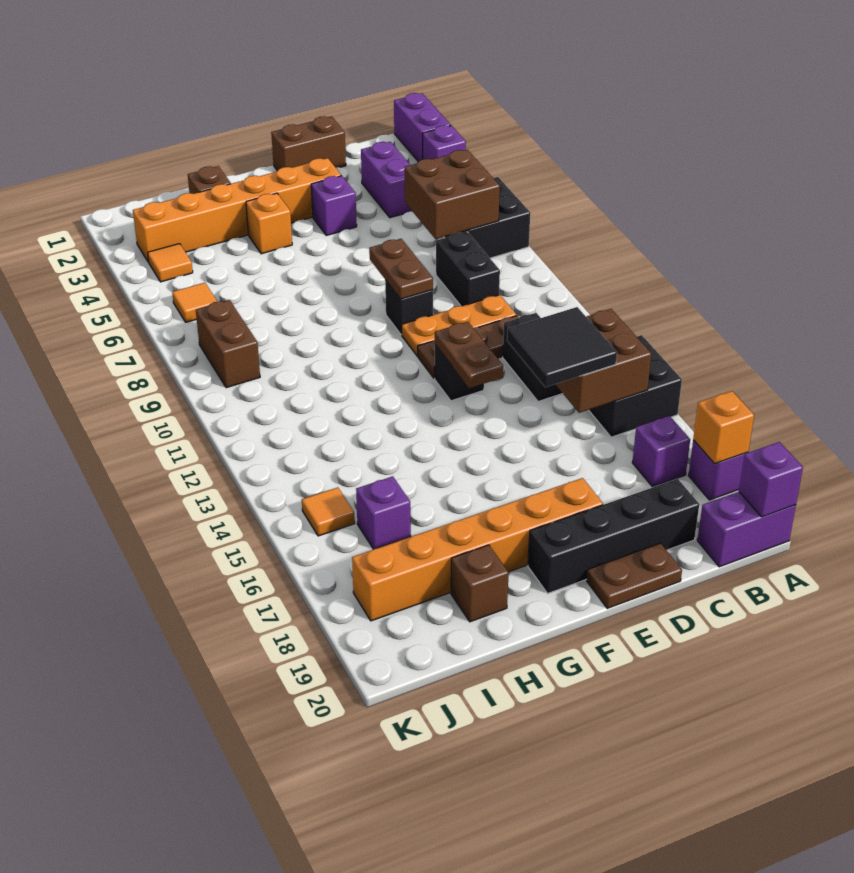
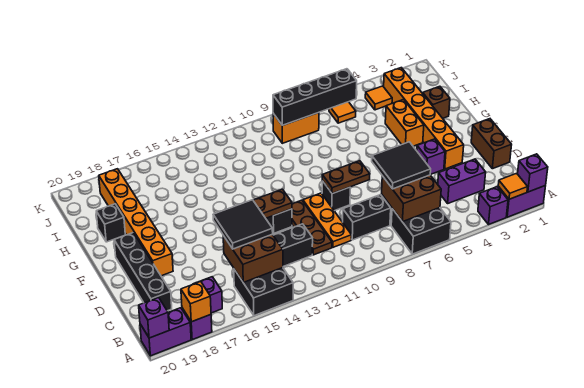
purple 1x2 brick [697,492,796,567] -> purple 1x2 brick turned to [140,308,191,356]
none -> black 2x2 tile [372,142,431,189]
brown 1x2 plate [587,543,682,608] -> none
orange 1x1 brick [246,193,292,254] -> orange 1x2 brick [385,100,424,146]
brown 1x1 brick [451,545,509,622] -> black 1x1 brick [96,204,125,242]
purple 1x1 brick [356,476,411,549] -> purple 1x1 brick moved to [518,154,548,192]
none -> black 1x4 brick [273,69,357,125]
brown 1x2 brick [196,300,260,388] -> orange 1x2 brick [273,113,319,143]
orange 1x1 tile [302,487,355,536] -> orange 1x1 tile moved to [498,173,528,199]

